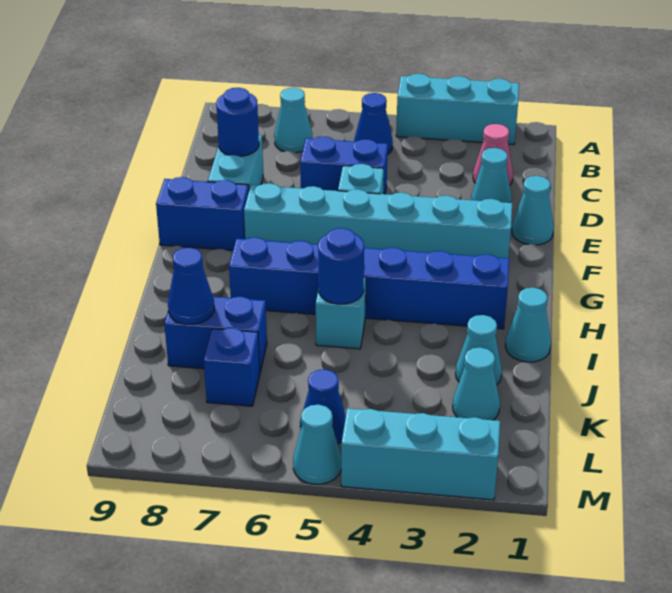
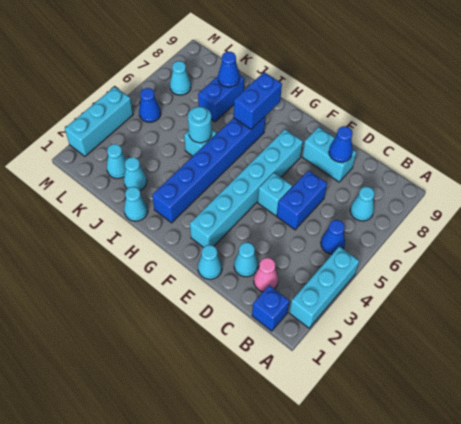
blue 1x1 round brick [216,88,259,156] -> blue 1x1 cone [329,126,353,162]
blue 1x2 brick [156,177,249,250] -> blue 1x2 brick moved to [234,72,282,129]
blue 1x1 round brick [318,228,364,304] -> cyan 1x1 round brick [188,107,212,143]
blue 1x1 brick [204,328,260,406] -> blue 1x1 brick moved to [252,285,289,331]
cyan 1x1 cone [293,405,341,484] -> cyan 1x1 cone moved to [170,61,191,95]

